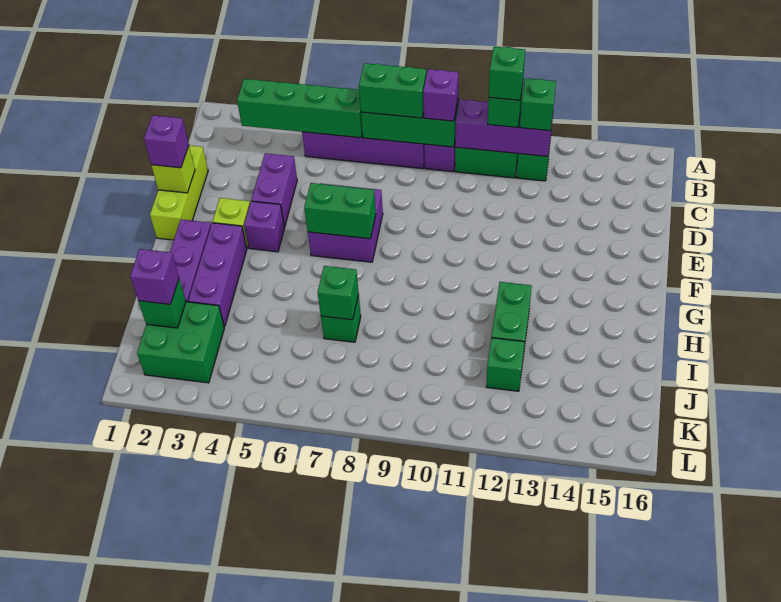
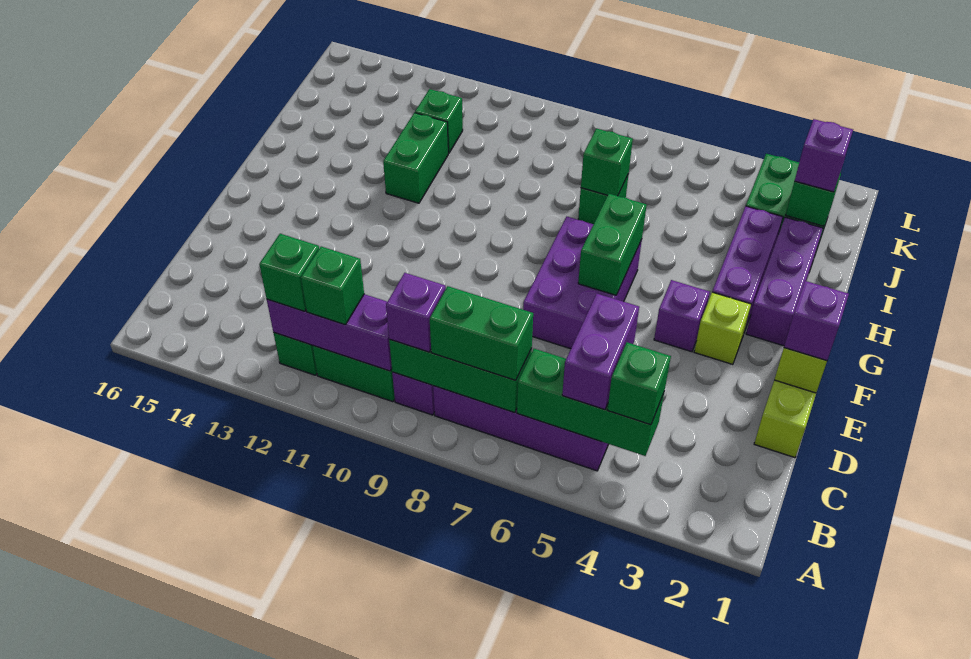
green 1x4 brick [237,79,362,138] -> green 1x3 brick [517,349,664,456]
green 1x1 brick [489,47,525,100] -> green 1x1 brick moved to [607,342,671,425]
purple 1x2 brick [251,153,297,227] -> purple 1x2 brick moved to [562,294,639,410]
purple 2x2 brick [308,183,383,262] -> purple 2x3 brick [523,217,642,349]
green 1x2 brick [304,183,376,239] -> green 1x2 brick turned to [578,194,647,295]

